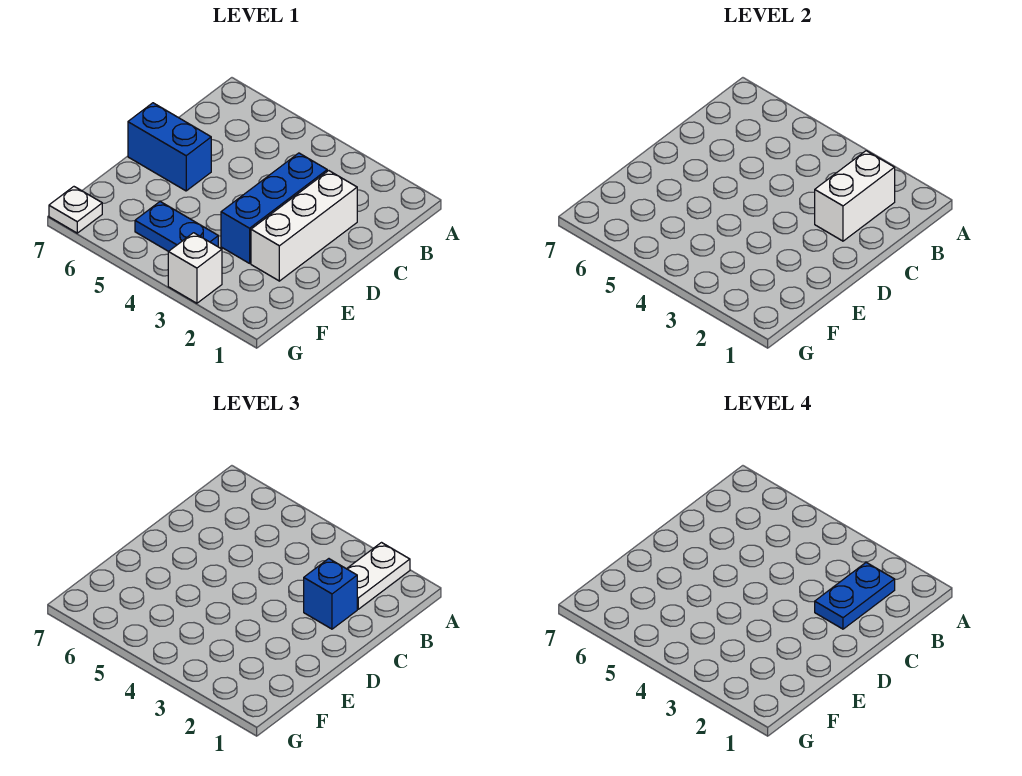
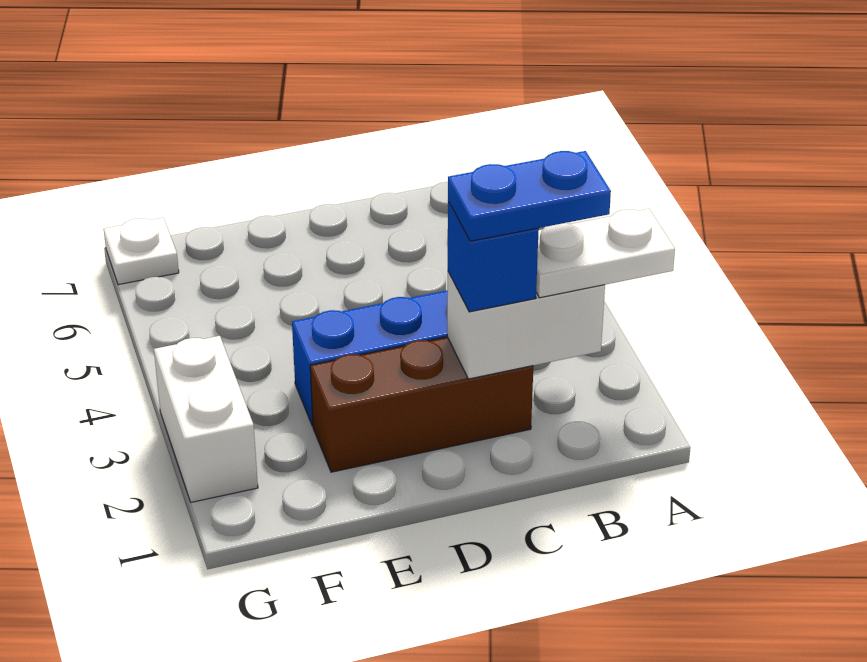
white 1x3 brick [251,171,357,281] -> brown 1x3 brick [310,337,533,472]
blue 1x2 brick [128,103,211,191] -> none
blue 1x2 plate [135,202,218,251] -> none
white 1x1 brick [168,233,222,303] -> white 1x2 brick [154,336,258,502]

